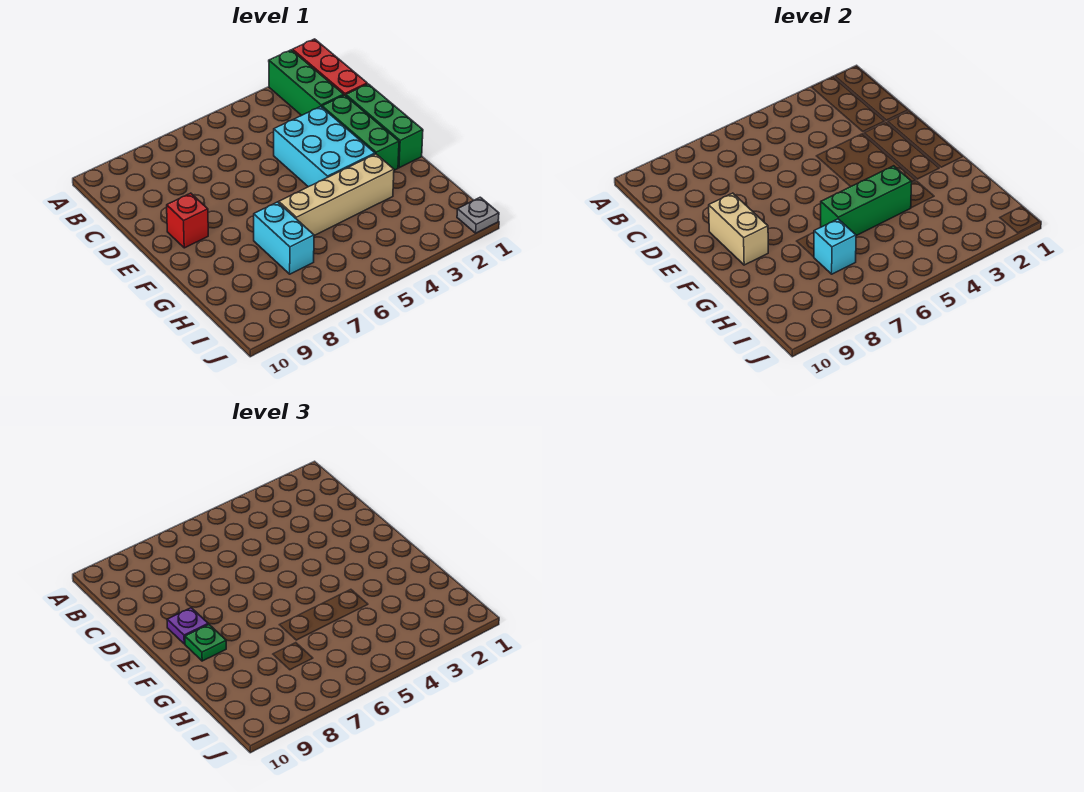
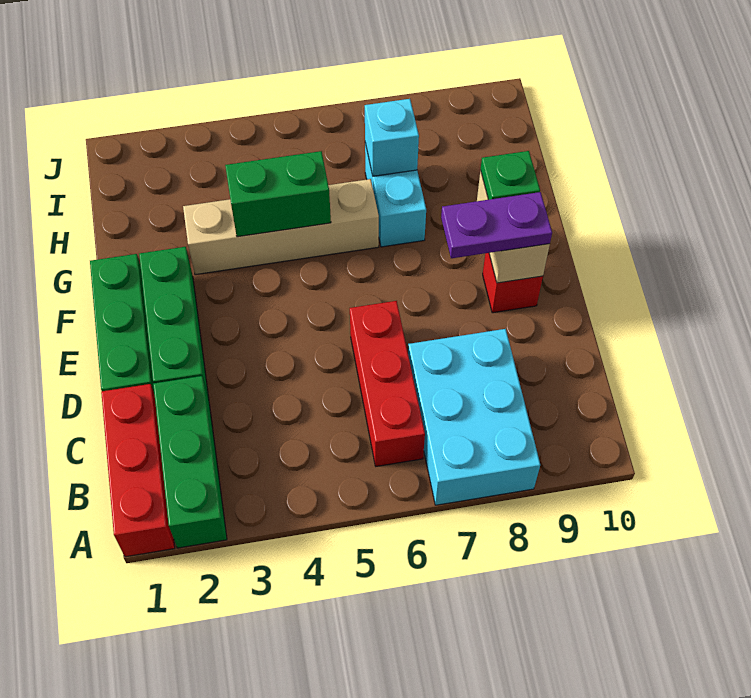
none -> red 1x3 brick [350,301,425,466]
cyan 2x3 brick [274,107,375,187] -> cyan 2x3 brick moved to [408,329,540,505]
purple 1x1 plate [167,608,208,644] -> purple 1x2 plate [441,192,552,258]
green 1x3 brick [821,166,912,236] -> green 1x2 brick [225,151,331,237]
grey 1x1 plate [457,197,499,233] -> none

